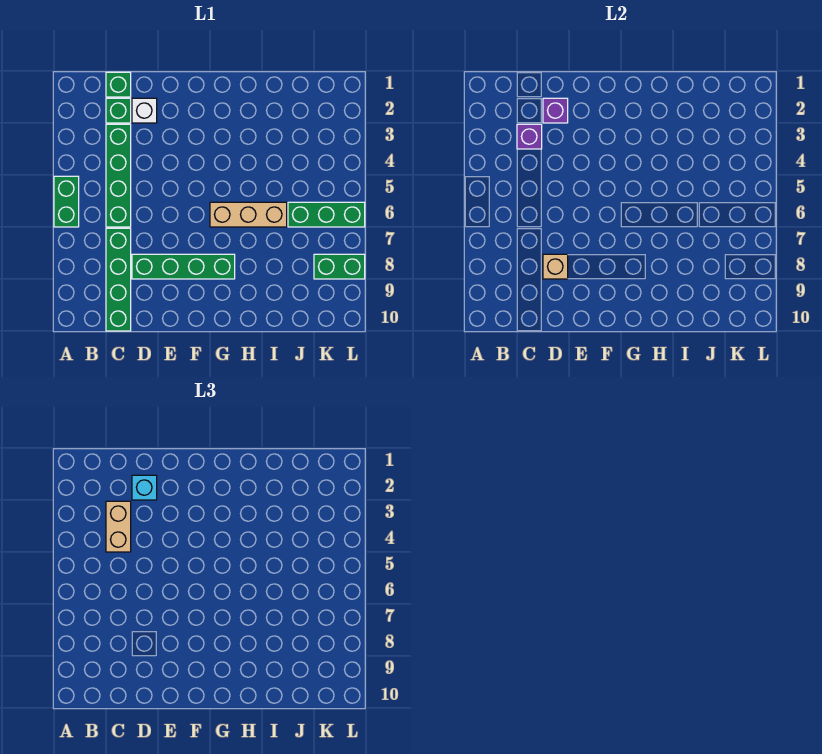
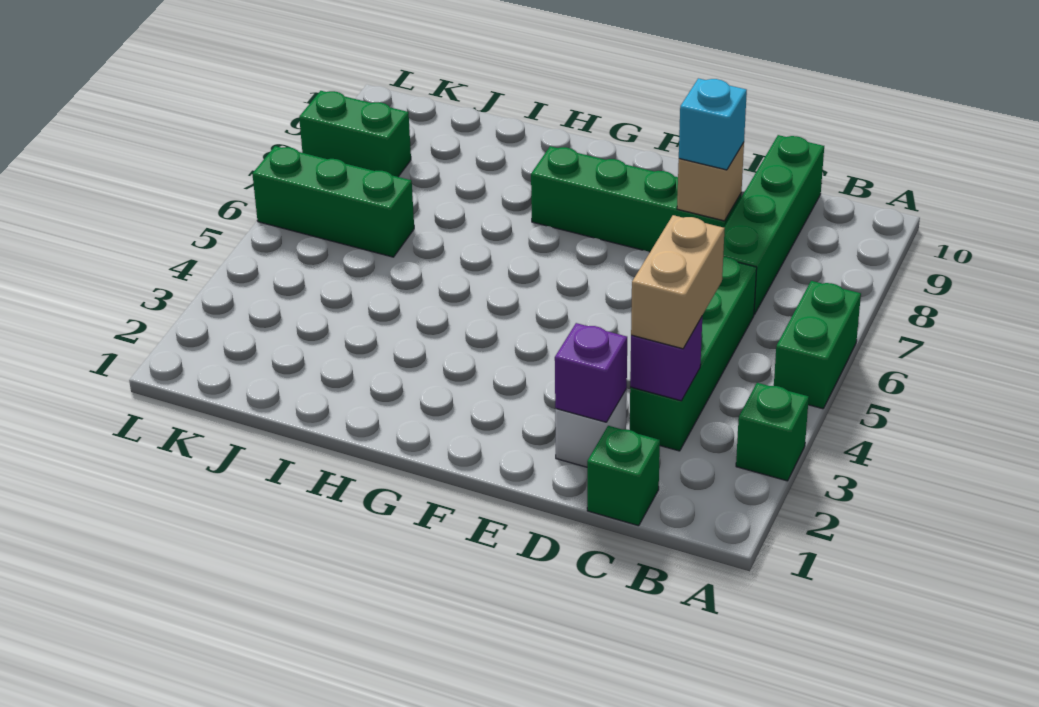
green 1x1 brick [106,98,131,123] -> green 1x1 brick moved to [736,383,809,481]
cyan 1x1 brick [132,475,157,500] -> cyan 1x1 brick moved to [679,78,747,170]
tan 1x3 brick [210,202,287,227] -> none

